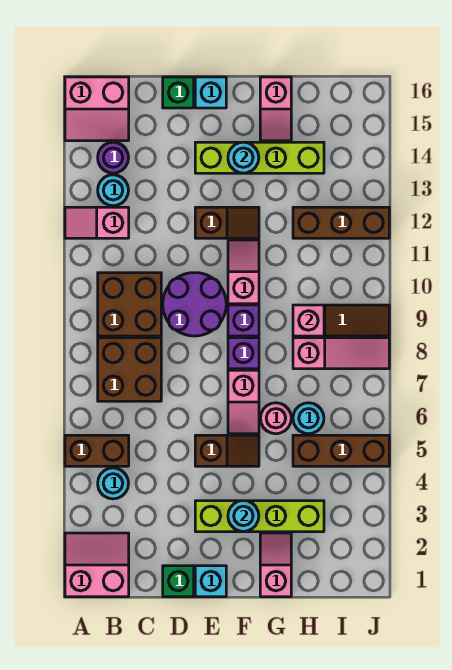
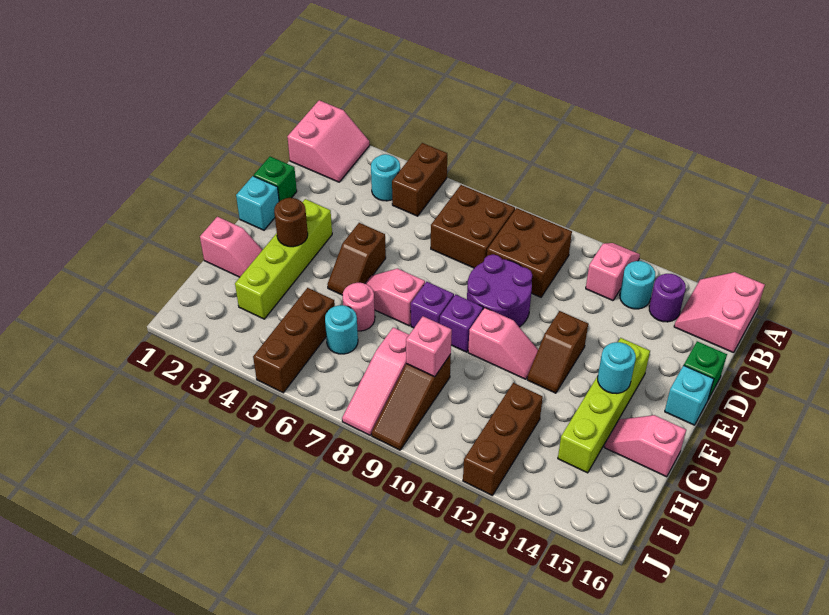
cyan 1x1 round brick [228,501,259,532] -> brown 1x1 round brick [274,198,308,247]

